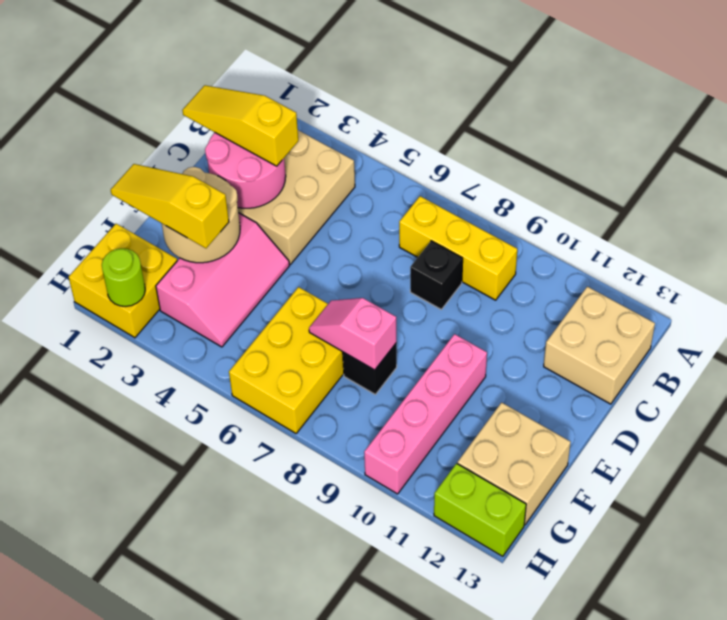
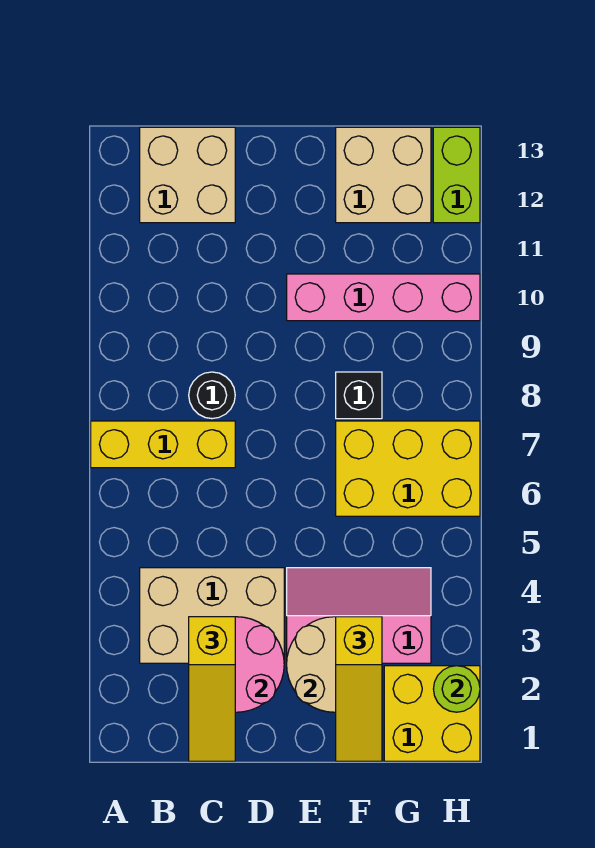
yellow 1x3 brick [399,196,517,300] -> yellow 1x3 brick turned to [91,421,235,468]
black 1x1 brick [410,241,463,309] -> black 1x1 round brick [189,372,235,419]
pink 1x2 slope [309,298,396,370] -> none

